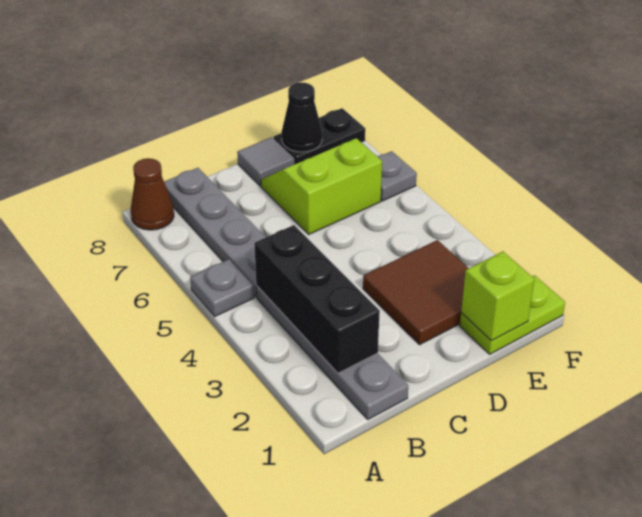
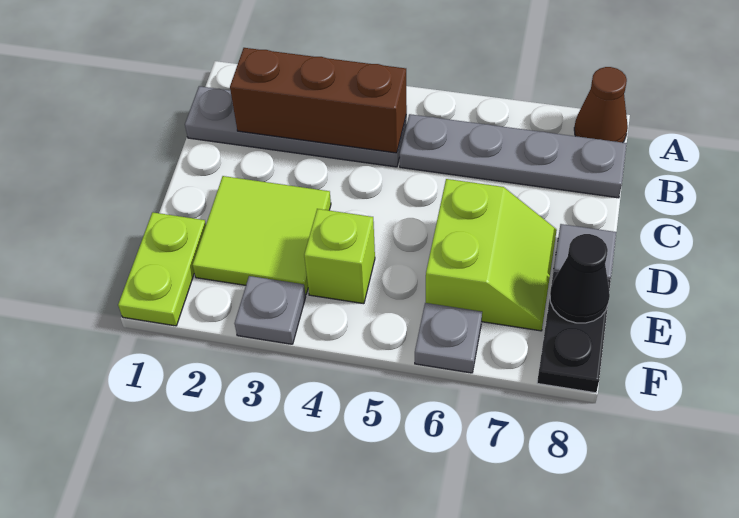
grey 1x1 plate [190,259,254,316] -> grey 1x1 plate moved to [235,276,306,344]
black 1x3 brick [254,225,380,373] -> brown 1x3 brick [230,48,407,153]
brown 2x2 tile [363,240,469,345] -> lime 2x2 tile [193,176,331,295]
lime 1x1 brick [461,252,534,341] -> lime 1x1 brick moved to [304,209,375,304]

